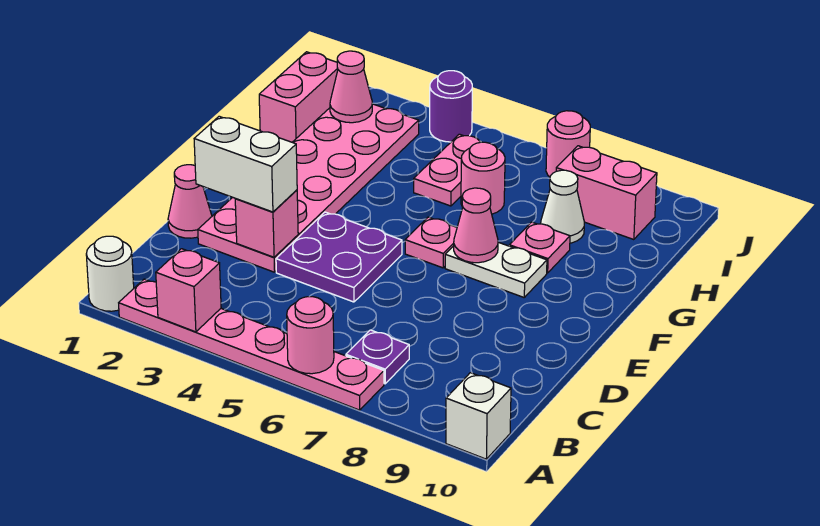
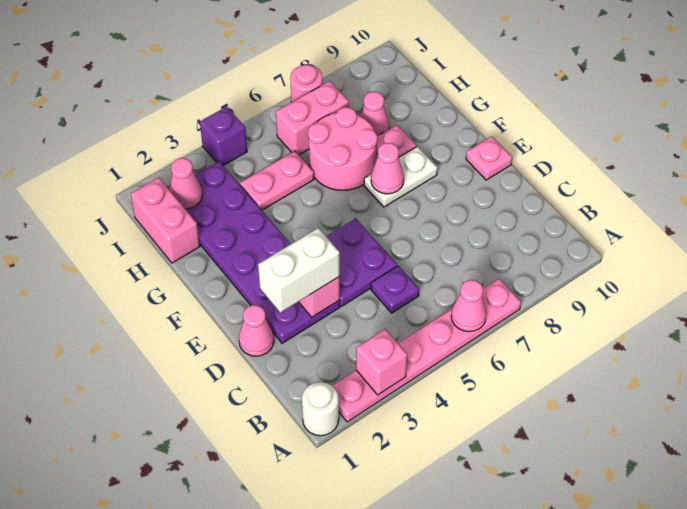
pink 1x1 round brick [287,297,334,374] -> pink 1x1 cone [451,280,486,332]
white 1x1 brick [446,373,511,459] -> none
purple 1x1 plate [346,330,409,384] -> purple 1x1 plate moved to [371,266,419,313]
pink 2x6 plate [198,104,419,272] -> purple 2x6 plate [186,161,340,343]
pink 1x1 plate [405,217,457,268] -> pink 1x1 plate moved to [466,136,512,180]
pink 1x2 plate [414,134,480,206] -> pink 1x2 plate turned to [240,151,314,210]
pink 1x1 round brick [461,142,505,214] -> pink 2x2 round brick [308,107,377,190]
white 1x1 cone [541,170,584,243] -> pink 1x1 cone [360,92,389,136]
pink 1x2 brick [556,146,657,240] -> pink 1x2 brick moved to [276,81,349,155]
purple 1x1 round brick [430,71,472,142] -> purple 1x1 brick [200,107,247,166]

